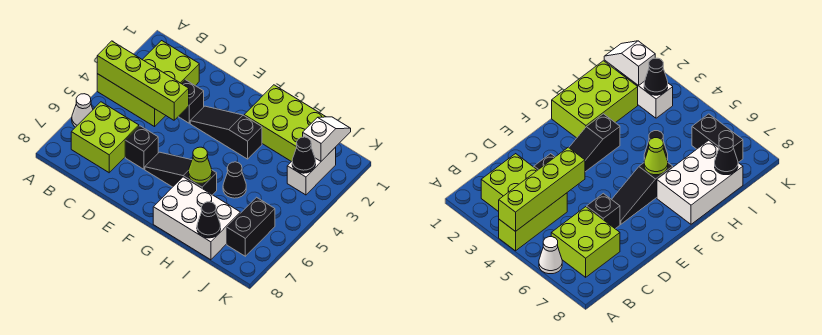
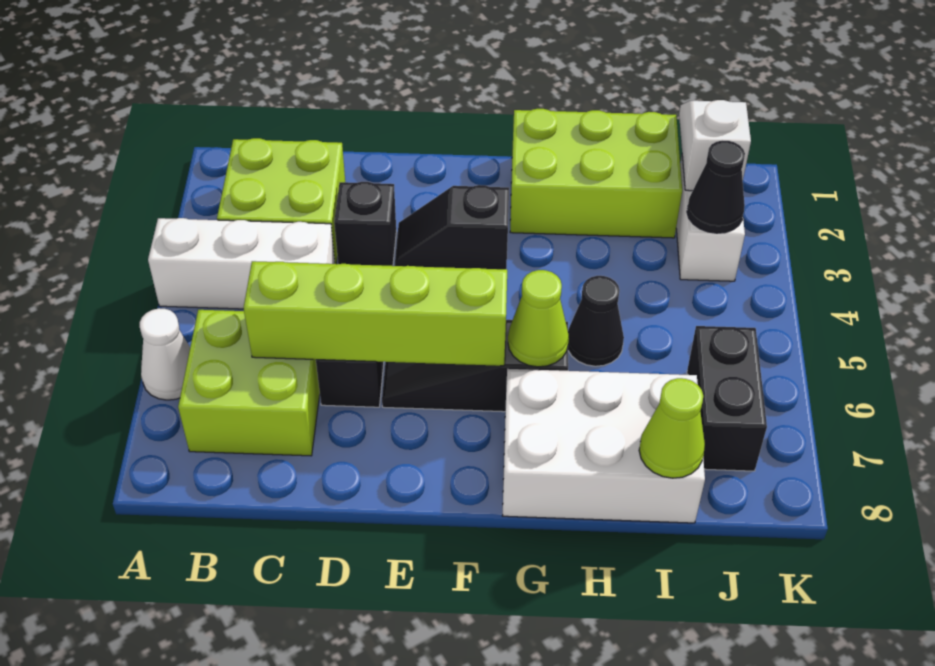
lime 1x3 brick [97,74,166,127] -> white 1x3 brick [148,218,335,309]
lime 1x4 brick [97,41,189,120] -> lime 1x4 brick moved to [243,261,507,366]
black 1x3 slope [190,106,262,159] -> black 1x2 slope [395,185,509,269]
black 1x1 cone [197,202,221,238] -> lime 1x1 cone [639,378,705,478]

